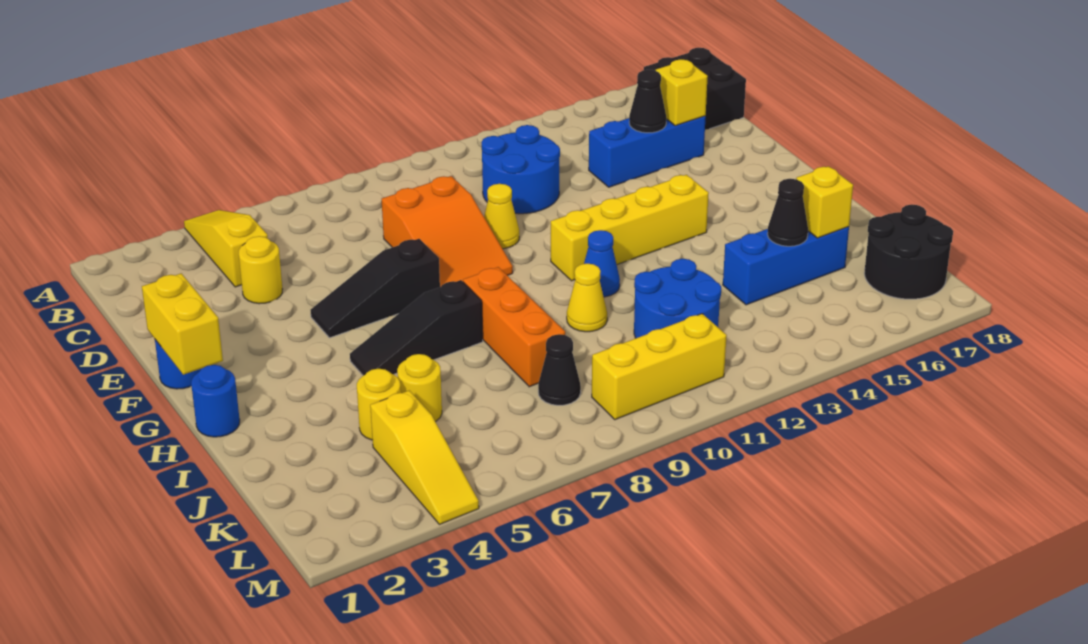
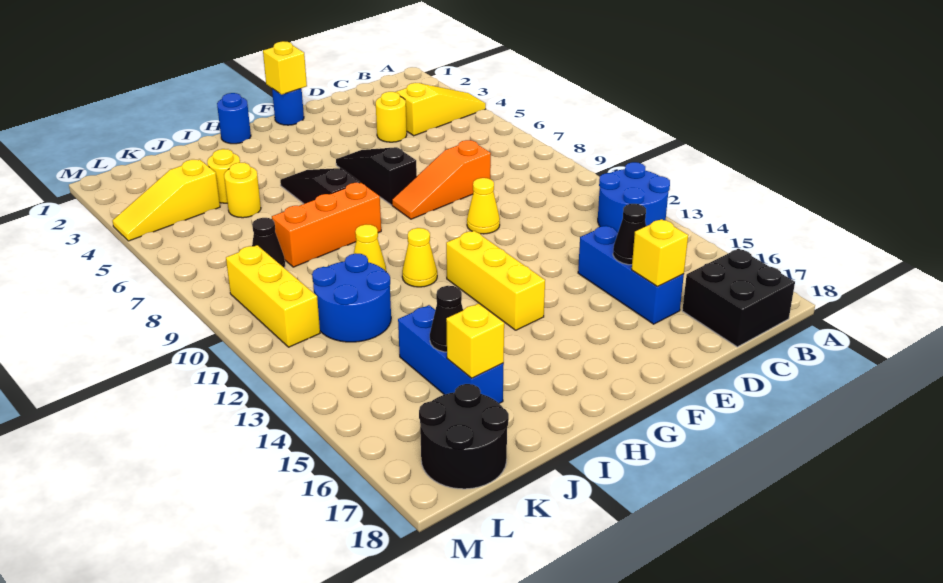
blue 2x2 round brick [482,125,560,214] -> blue 2x2 round brick moved to [598,162,670,232]
orange 2x3 slope [382,176,513,287] -> orange 1x3 slope [392,140,491,219]
yellow 1x2 brick [142,273,223,375] -> yellow 1x1 brick [263,41,307,95]
yellow 1x4 brick [551,175,709,281] -> yellow 1x3 brick [446,231,545,330]
blue 1x1 cone [584,230,620,297] -> yellow 1x1 cone [402,228,437,287]

